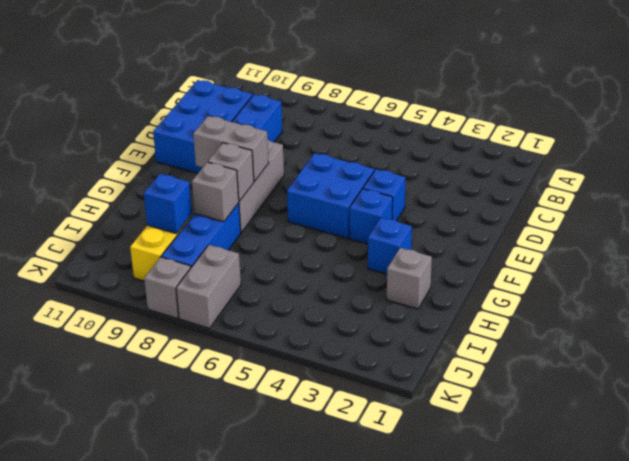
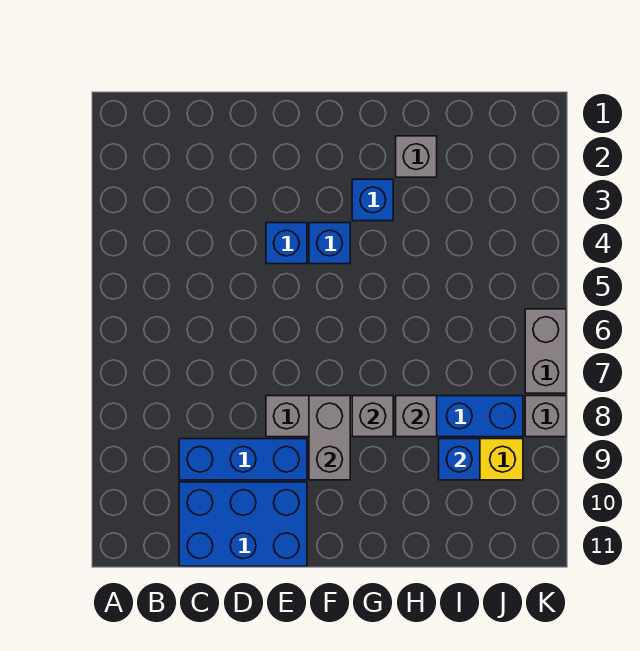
blue 2x2 brick [287,153,374,238] -> none
grey 1x2 brick [176,245,241,328] -> grey 1x2 brick turned to [525,309,566,393]

